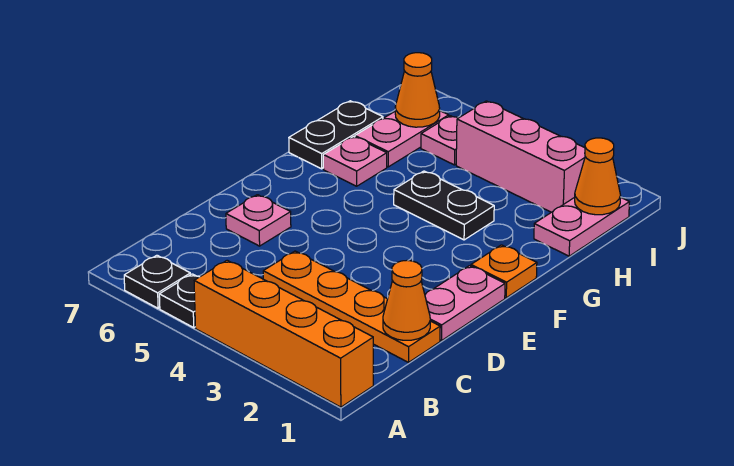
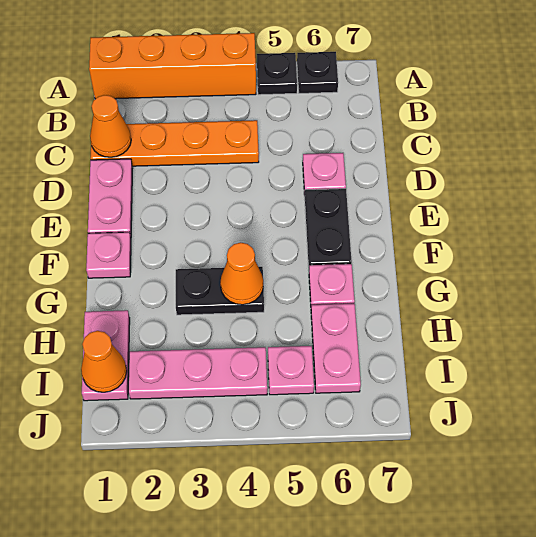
orange 1x1 plate [471,245,537,298] -> pink 1x1 plate [86,232,131,278]
black 1x2 plate [289,101,383,169] -> black 1x2 plate moved to [305,189,352,266]
pink 1x3 brick [456,101,585,212] -> pink 1x3 plate [129,347,267,399]
orange 1x1 cone [395,53,440,127] -> orange 1x1 cone moved to [220,243,263,305]

